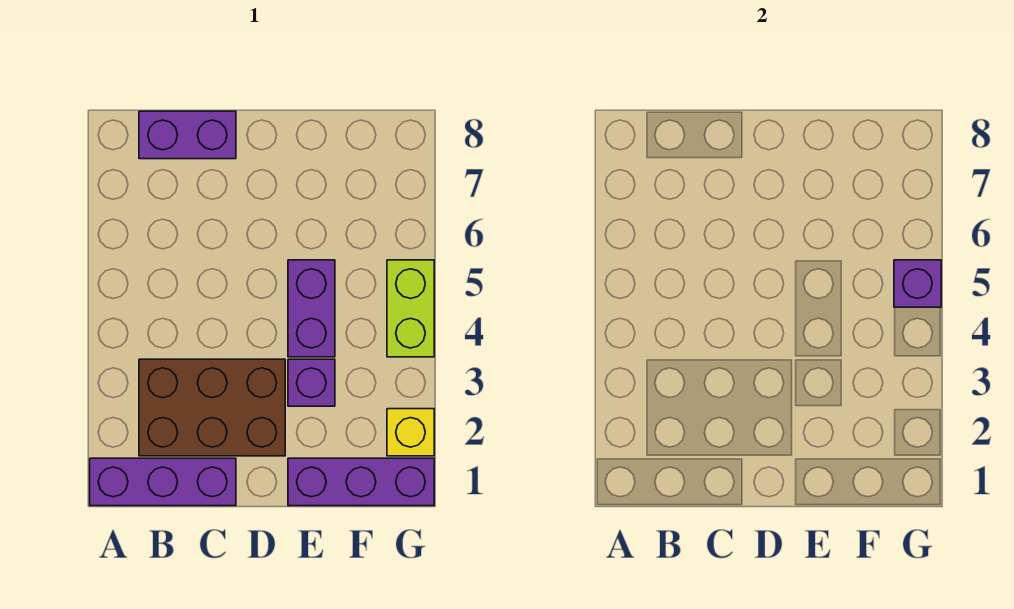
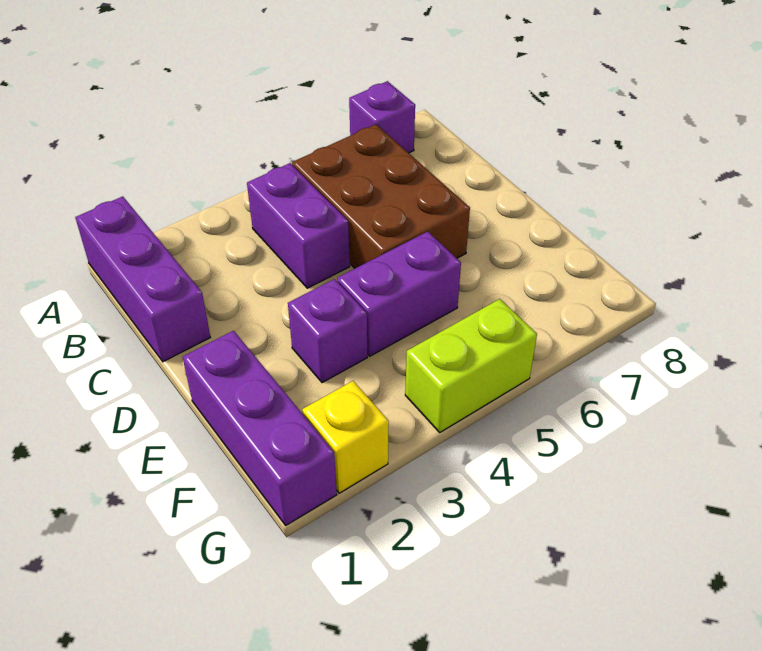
brown 2x3 brick [139,359,285,456] -> brown 2x3 brick moved to [292,124,470,268]
purple 1x2 brick [139,111,236,159] -> purple 1x2 brick moved to [247,163,350,288]
purple 1x1 brick [894,260,941,307] -> purple 1x1 brick moved to [349,81,415,153]

